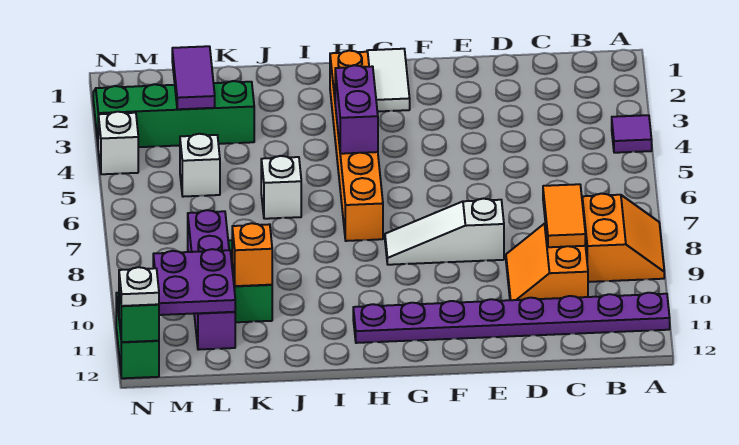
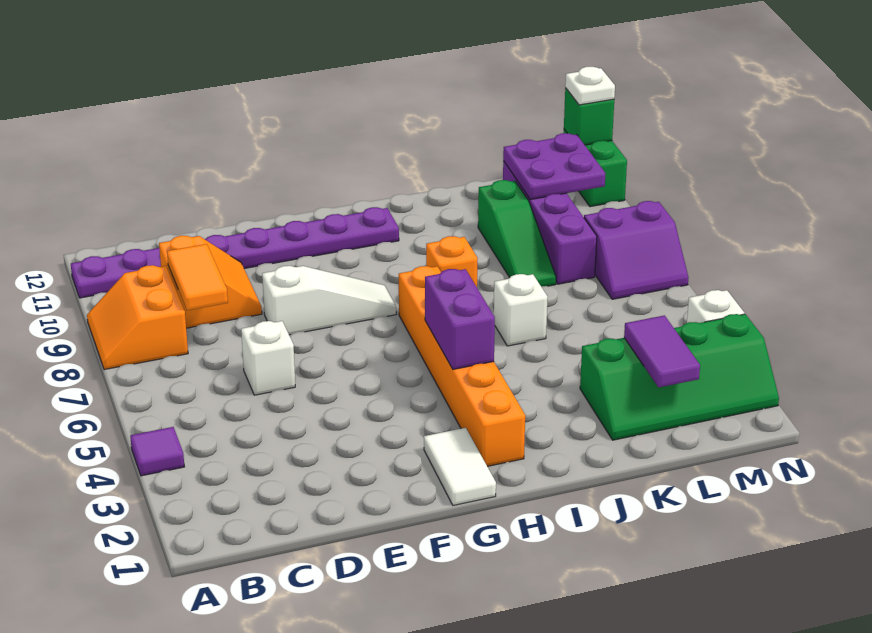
orange 1x1 brick [232,223,272,286] -> orange 1x1 brick moved to [426,236,478,287]
white 1x1 brick [180,134,220,197] -> white 1x1 brick moved to [241,321,295,395]
none -> purple 2x2 slope [584,201,689,299]

